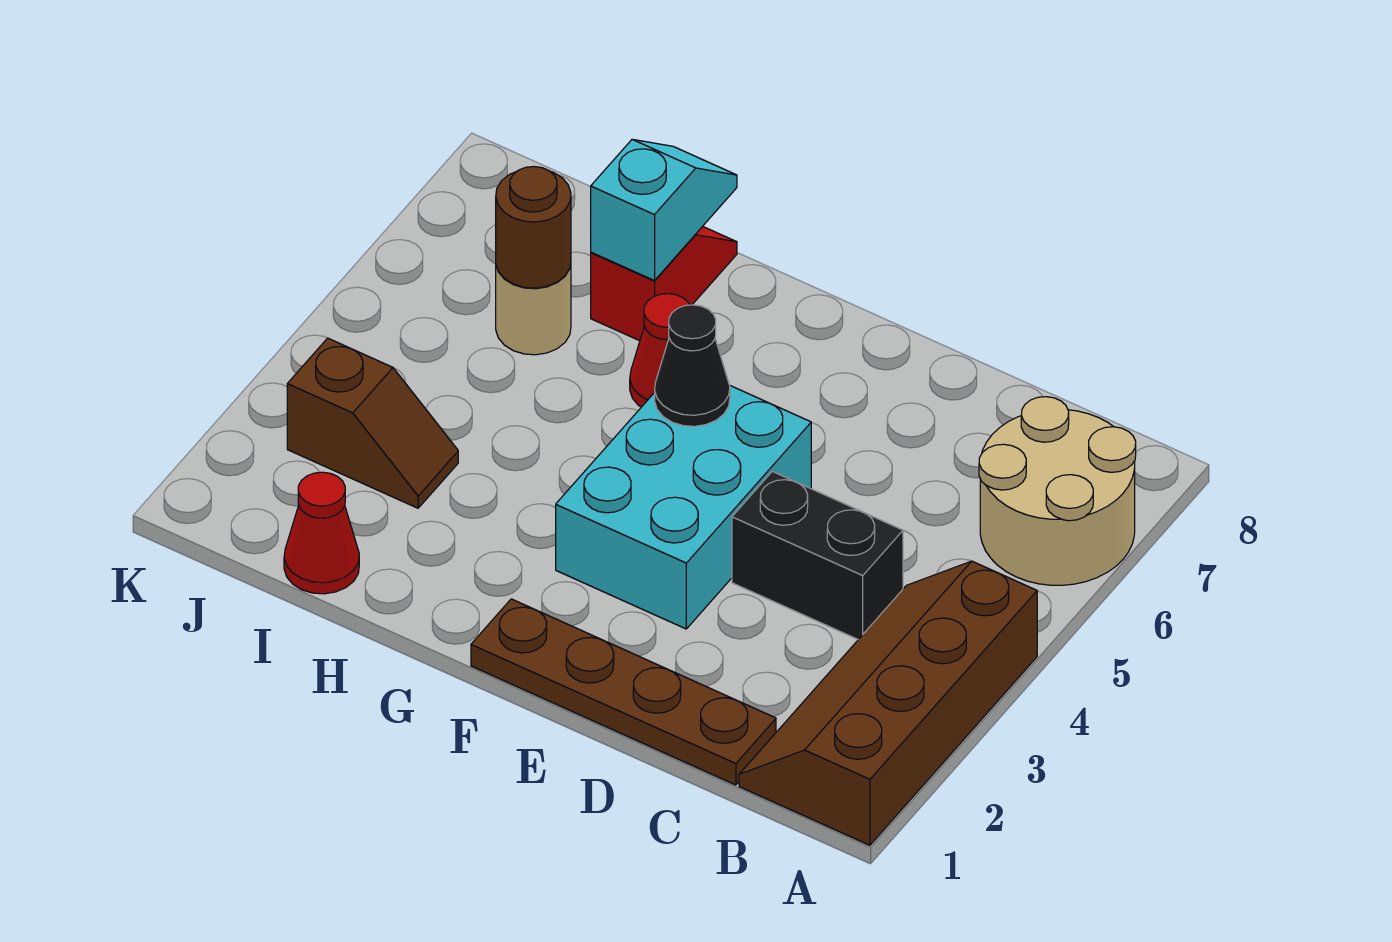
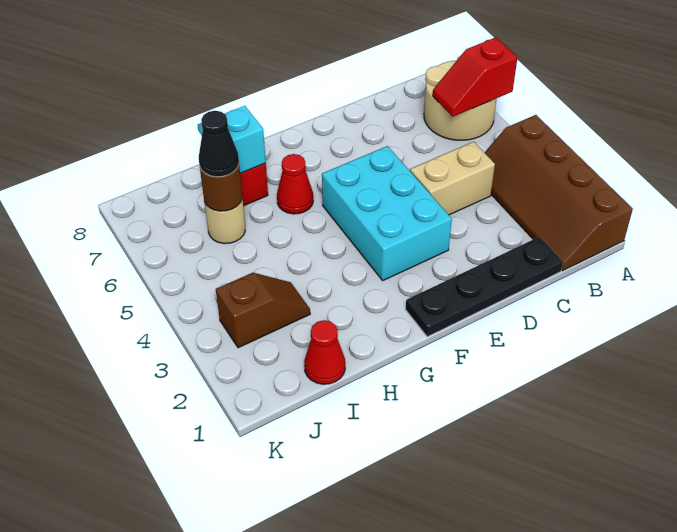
none -> red 1x2 slope [433,37,518,117]
brown 1x4 plate [471,599,776,785] -> black 1x4 plate [406,237,563,337]
black 1x2 brick [732,471,903,639] -> tan 1x2 brick [410,142,495,215]
black 1x1 cone [655,305,730,426] -> black 1x1 cone moved to [199,111,239,177]

